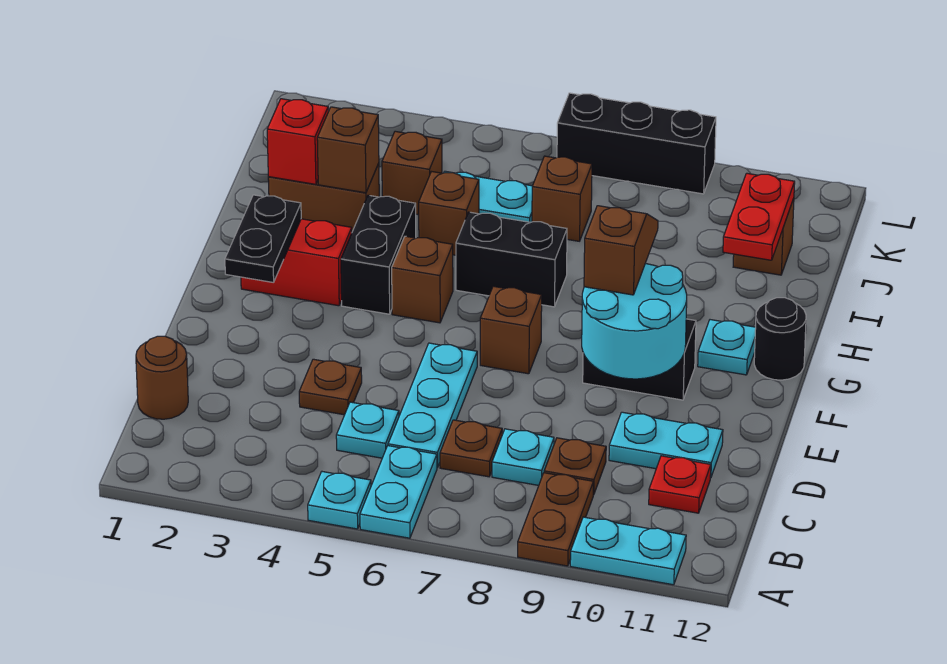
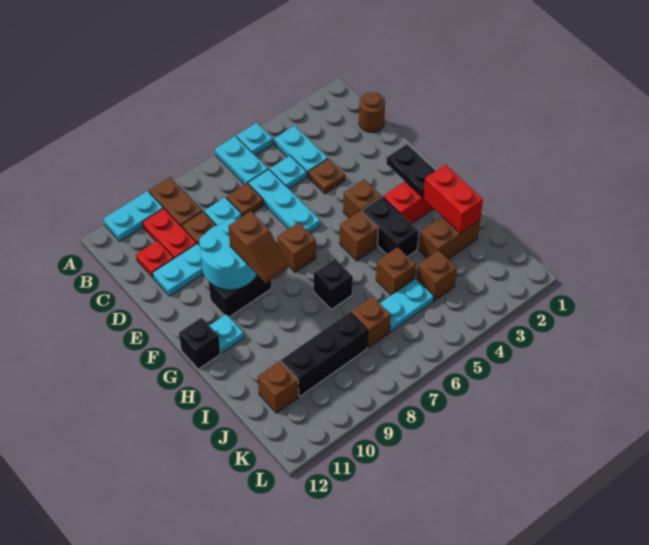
none -> cyan 1x2 plate [274,126,328,177]
black 1x1 round brick [754,298,806,380] -> black 1x1 brick [179,318,221,369]
black 1x2 brick [456,212,567,307] -> black 1x1 brick [314,259,353,310]
red 1x1 brick [267,99,328,184] -> red 1x2 brick [423,165,483,233]
brown 1x1 brick [317,107,379,193] -> brown 1x1 brick moved to [343,179,381,218]
red 1x2 plate [723,173,795,260] -> red 1x2 plate moved to [142,208,197,258]
black 1x3 brick [557,93,716,194] -> black 1x3 brick moved to [281,312,368,396]

